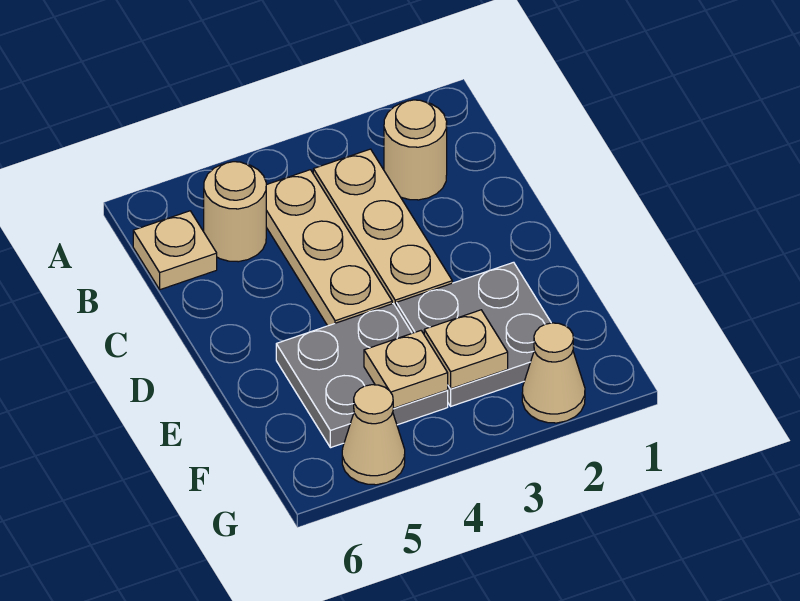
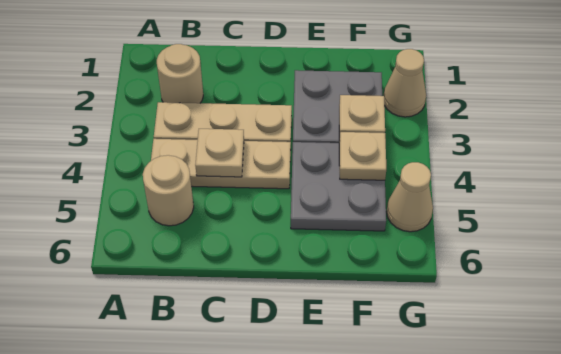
tan 1x1 plate [133,211,217,290] -> tan 1x1 plate moved to [195,129,244,177]

